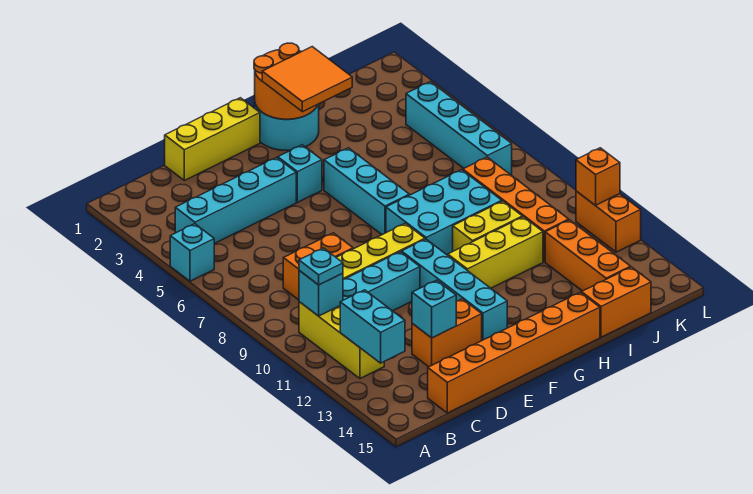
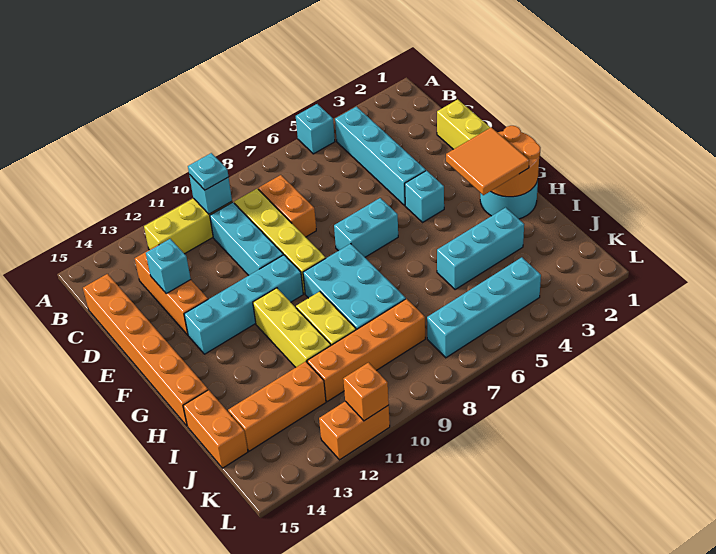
cyan 1x2 brick [340,290,405,363] -> cyan 1x2 brick moved to [334,198,398,257]
orange 1x2 brick [412,299,482,367] -> orange 1x3 brick [135,245,208,335]
cyan 1x3 brick [324,148,409,235] -> cyan 1x3 brick moved to [437,207,524,290]

